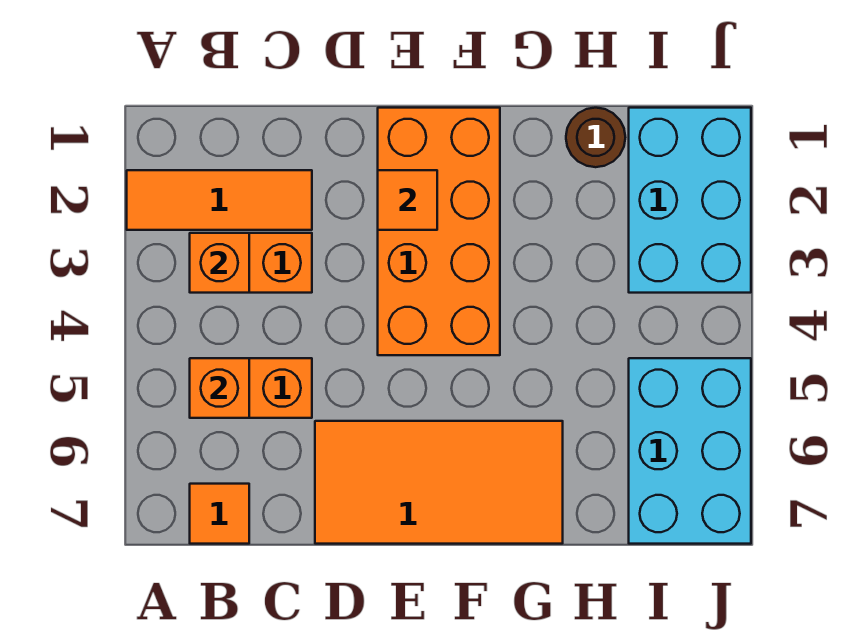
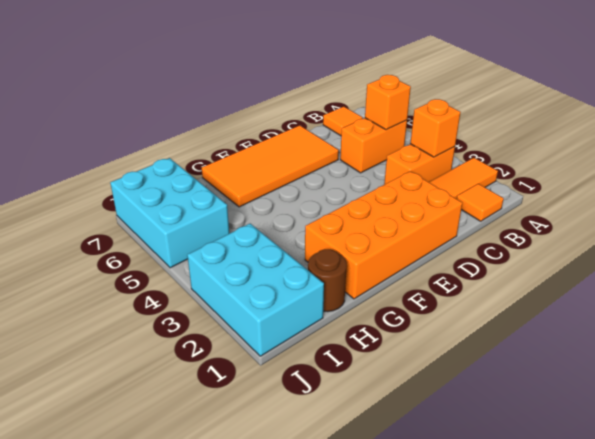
orange 2x4 brick [378,108,500,355] -> orange 2x4 brick turned to [305,171,462,299]
orange 1x1 tile [378,170,437,230] -> orange 1x1 tile moved to [457,184,504,221]

